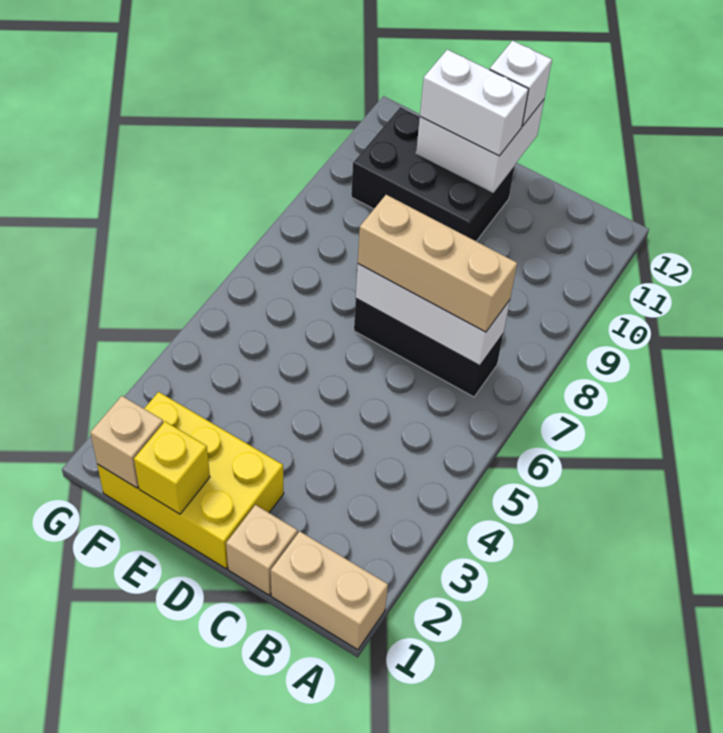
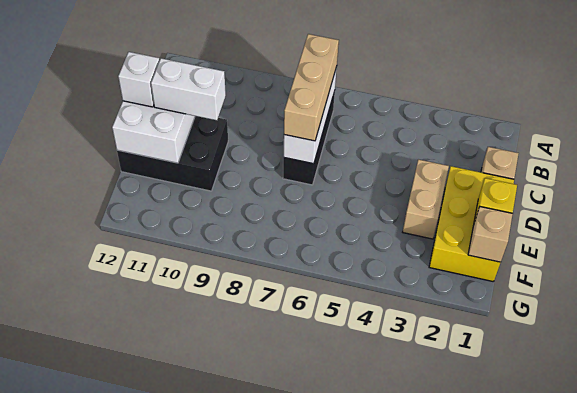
tan 1x2 brick [271,531,388,650] -> tan 1x2 brick moved to [403,159,449,239]
black 2x3 brick [351,107,515,241] -> black 2x3 brick turned to [117,116,228,191]
white 1x2 brick [420,50,529,156] -> white 1x2 brick turned to [151,58,226,120]

